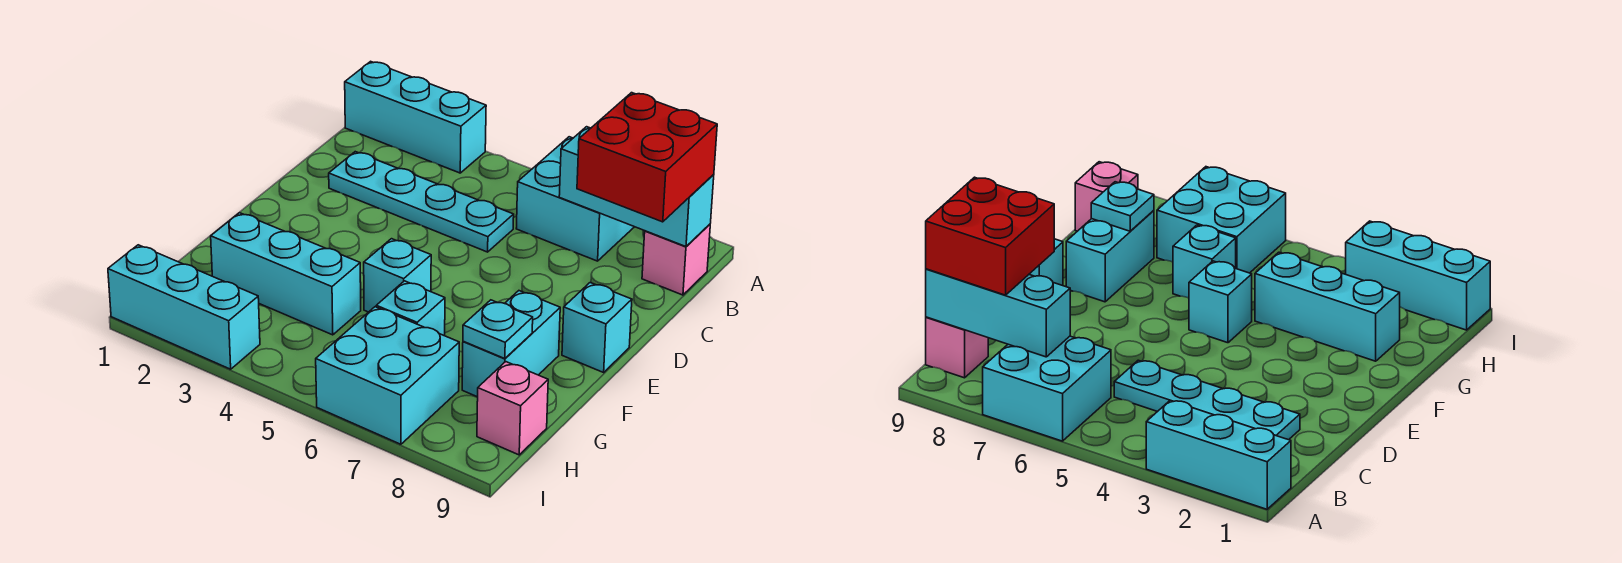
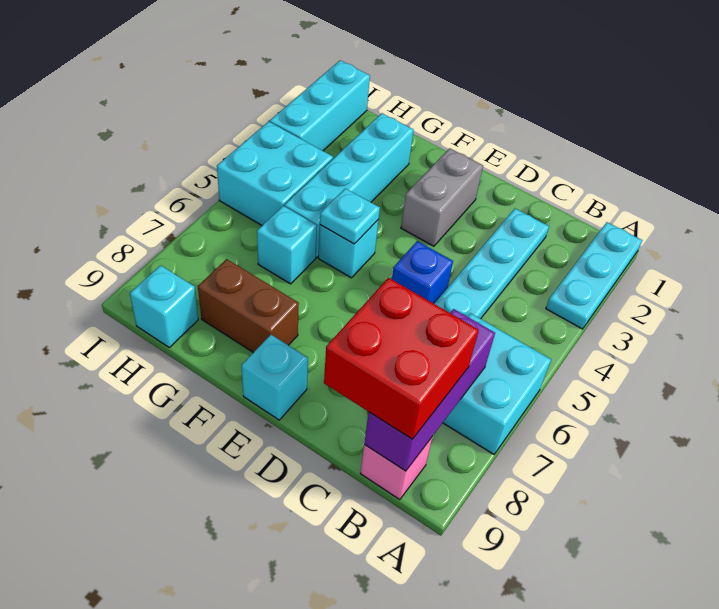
cyan 1x3 brick [345,61,486,173] -> cyan 1x3 plate [546,222,642,329]
cyan 1x3 brick [559,127,714,247] -> purple 1x3 brick [364,309,495,471]
none -> blue 1x1 brick [392,241,453,304]
none -> grey 1x2 brick [401,148,483,246]
cyan 1x2 brick [462,291,560,397] -> brown 1x2 brick [198,259,299,353]
cyan 1x3 brick [211,213,361,335] -> cyan 1x4 brick [285,113,414,257]
cyan 1x1 plate [463,300,533,359] -> cyan 1x1 plate moved to [320,188,380,244]
cyan 2x2 brick [316,307,459,444] -> cyan 2x2 brick moved to [217,122,333,225]
pink 1x1 brick [477,362,548,455] -> cyan 1x1 brick [130,265,198,347]

